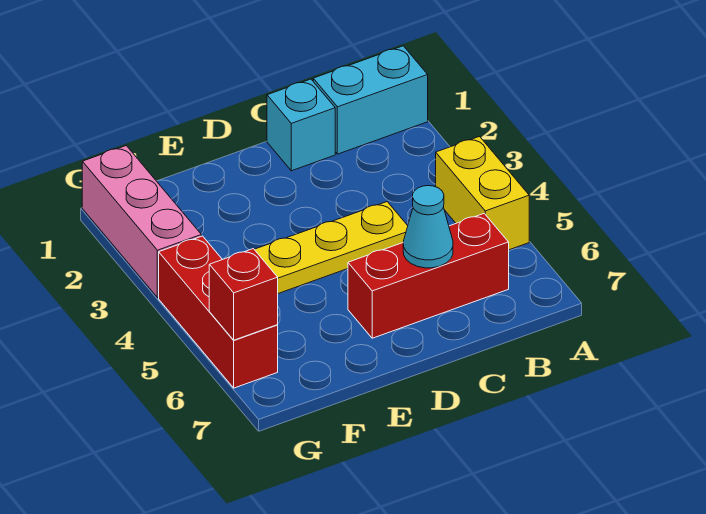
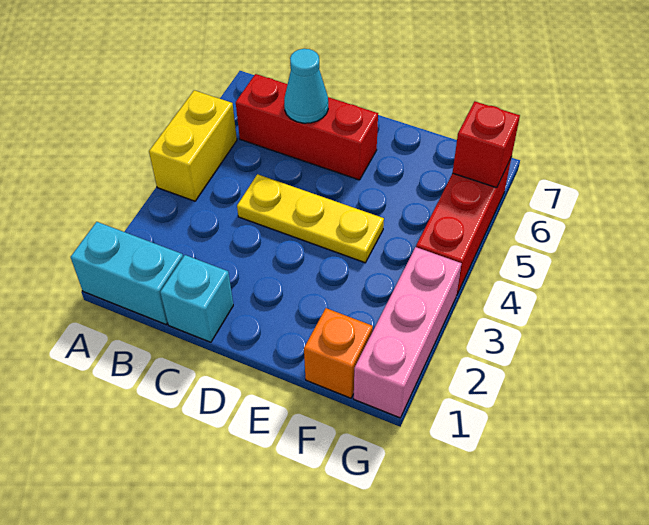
none -> orange 1x1 brick [304,308,373,398]

